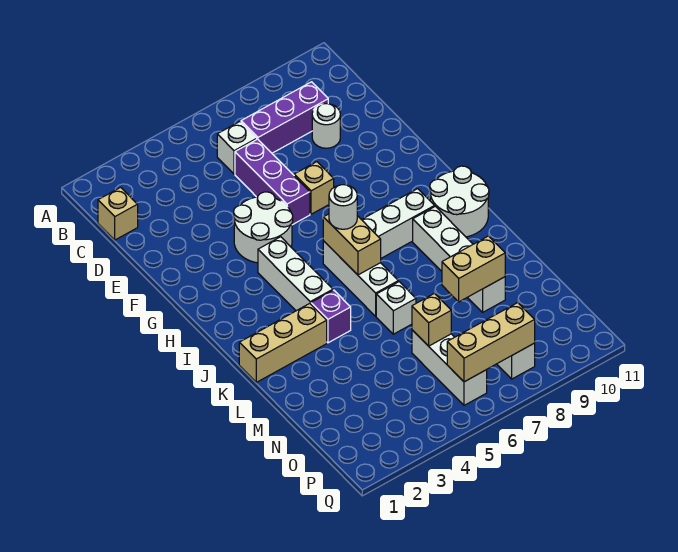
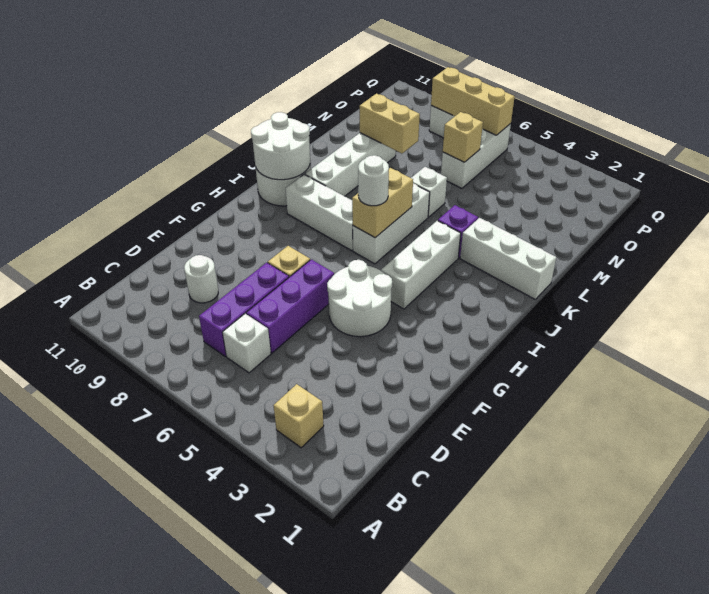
tan 1x1 brick [98,187,138,240] -> tan 1x1 brick moved to [274,384,324,448]
purple 1x3 brick [241,82,328,153] -> purple 1x3 brick turned to [199,263,289,357]
none -> white 2x2 round brick [251,112,310,180]
tan 1x3 brick [239,303,327,382] -> white 1x3 brick [460,218,556,299]

